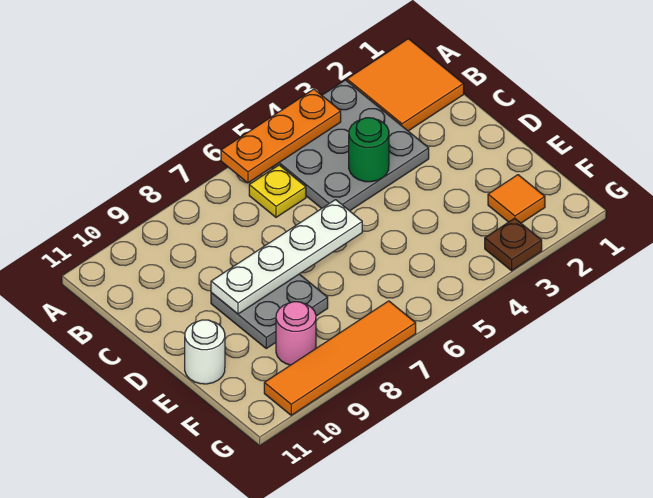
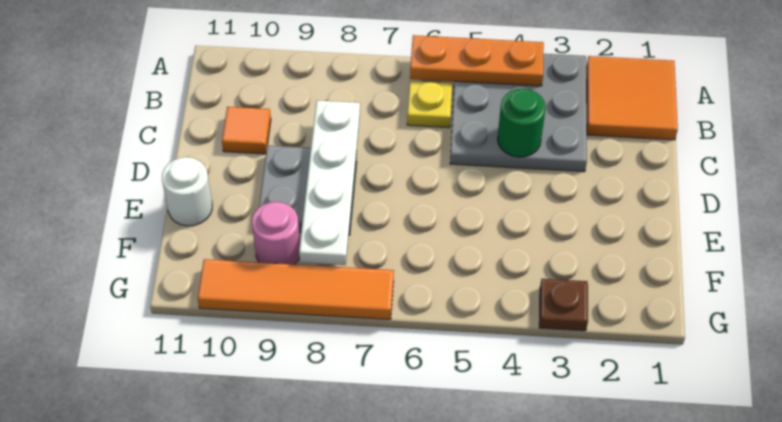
white 1x4 plate [211,200,362,314] -> white 1x4 plate turned to [299,100,360,265]
orange 1x1 tile [488,175,545,223] -> orange 1x1 tile moved to [222,107,271,154]

